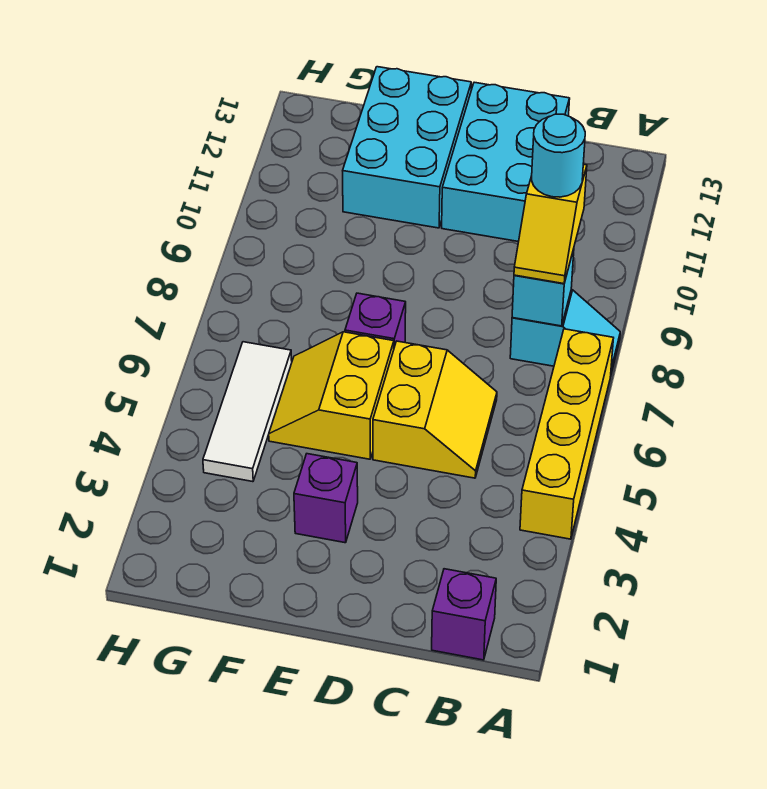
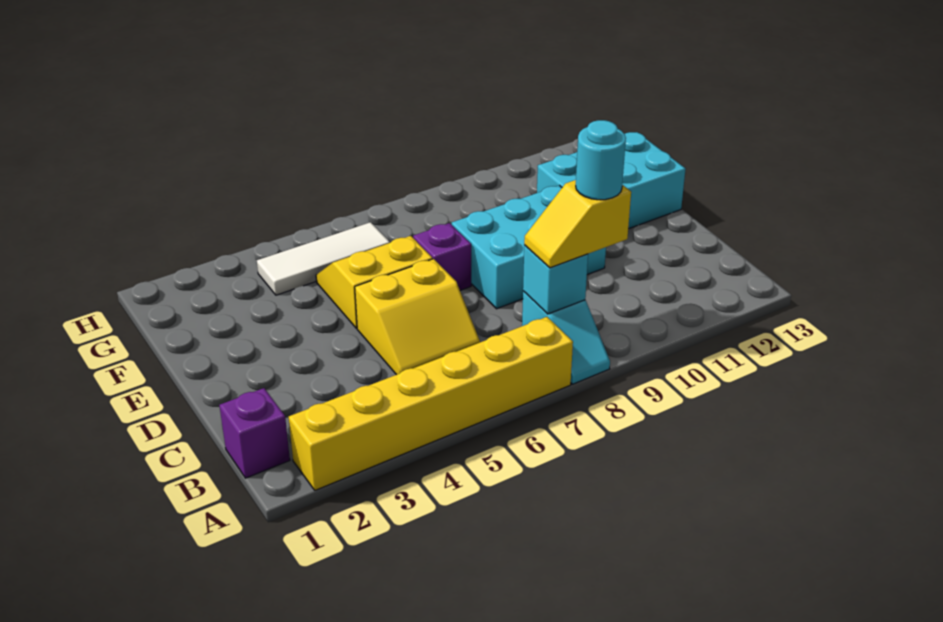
yellow 1x4 brick [520,329,613,539] -> yellow 1x6 brick [289,317,573,490]
cyan 2x3 brick [442,82,570,242] -> cyan 2x3 brick moved to [452,185,606,309]
purple 1x1 brick [294,454,358,543] -> none

